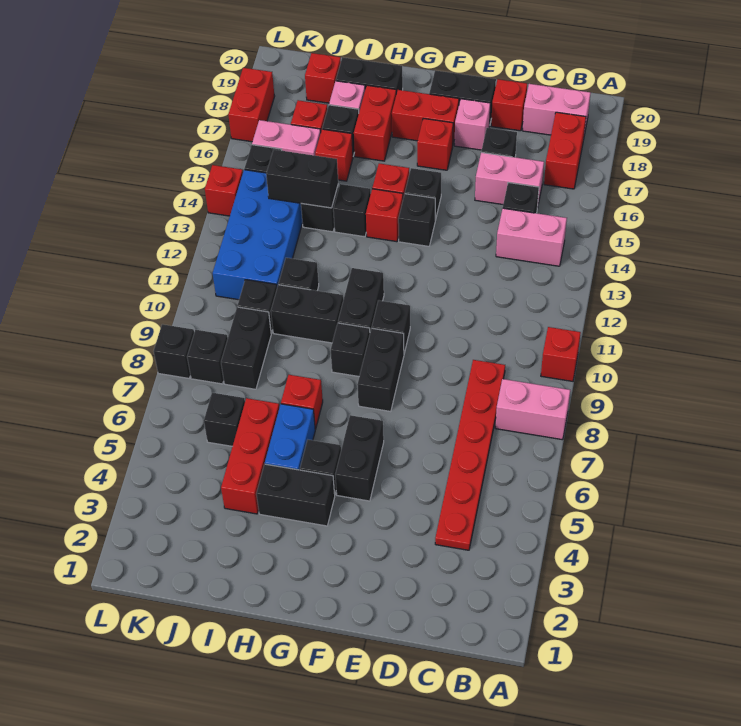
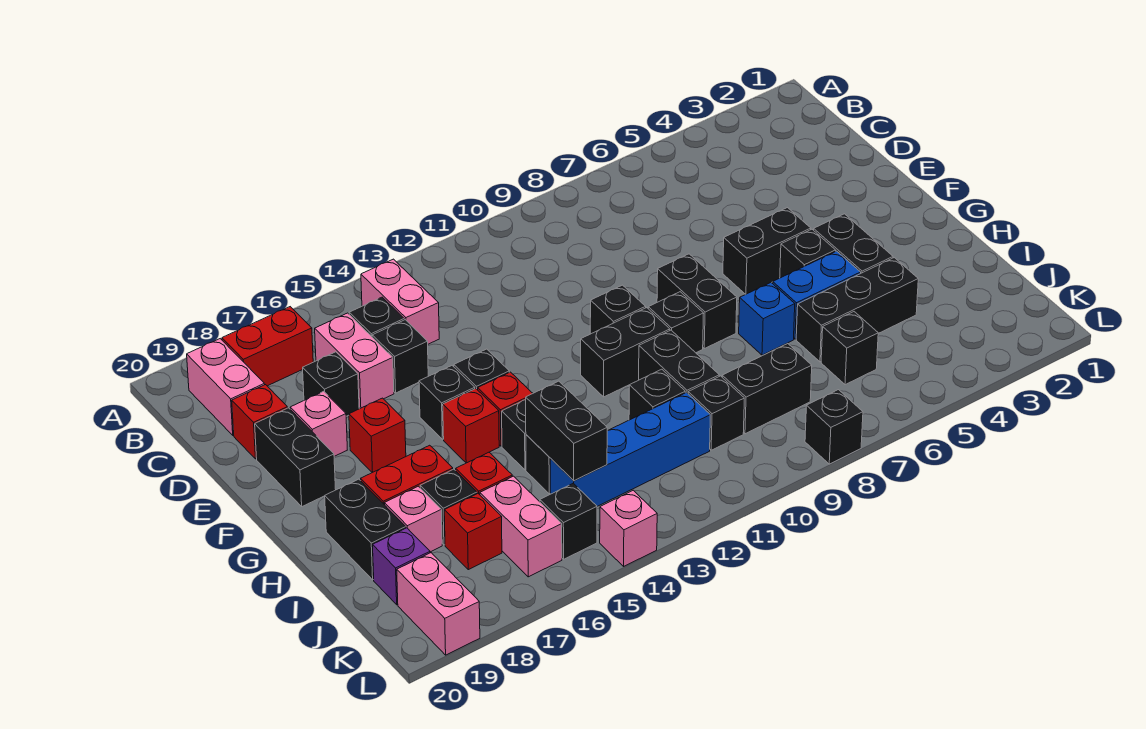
pink 1x2 brick [495,379,570,440] -> pink 1x2 brick moved to [397,553,480,655]
red 1x1 brick [541,327,581,381] -> none
red 1x6 plate [435,360,505,550] -> none
black 1x2 brick [357,328,404,412] -> black 1x2 brick turned to [657,254,737,349]
red 1x2 brick [392,90,459,144] -> none
red 1x1 brick [281,375,323,429] -> blue 1x1 brick [739,283,795,355]
red 1x3 brick [221,398,279,514] -> black 1x3 brick [796,258,918,362]
blue 2x4 brick [213,170,302,300] -> blue 1x4 brick [550,393,710,506]
red 1x1 brick [305,53,341,103] -> purple 1x1 brick [373,528,430,605]
black 1x1 brick [187,330,228,384] -> black 1x1 brick moved to [372,320,428,393]
red 1x1 brick [205,165,243,216] -> pink 1x1 brick [600,490,657,566]
red 1x2 brick [228,68,275,142] -> none

